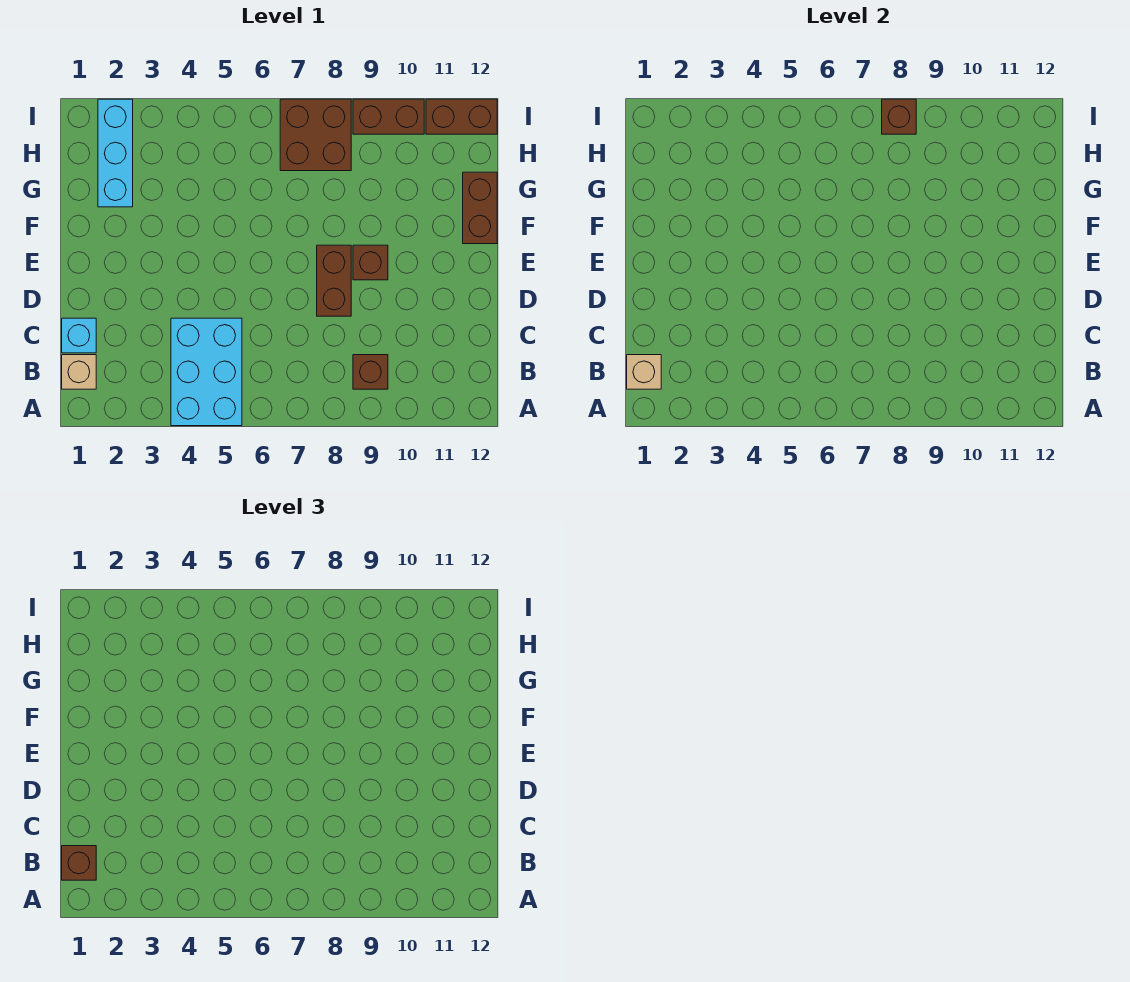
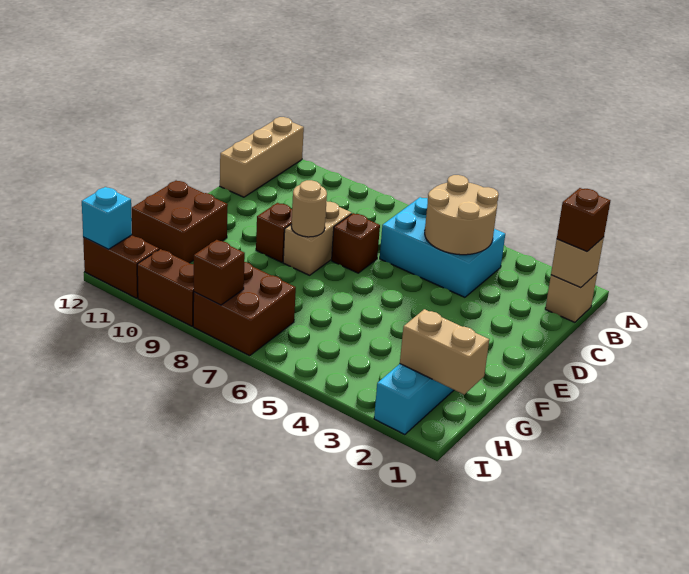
cyan 2x3 brick [171,318,242,426] -> cyan 2x3 brick turned to [380,197,505,297]
none -> tan 1x3 brick [220,117,304,197]
none -> tan 2x2 round brick [425,175,499,255]
brown 1x1 brick [353,355,388,389] -> brown 1x1 brick moved to [332,213,380,273]
cyan 1x1 brick [62,318,96,353] -> cyan 1x1 brick moved to [82,187,132,249]
brown 1x2 brick [317,245,351,316] -> tan 1x2 brick [283,202,352,275]
none -> tan 1x1 round brick [291,180,327,237]
brown 1x2 brick [463,172,497,244] -> brown 2x2 brick [132,181,228,263]
none -> tan 1x2 brick [400,309,489,395]

